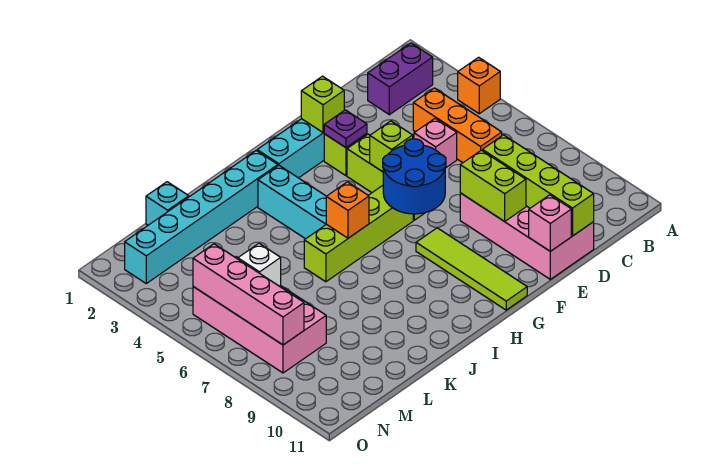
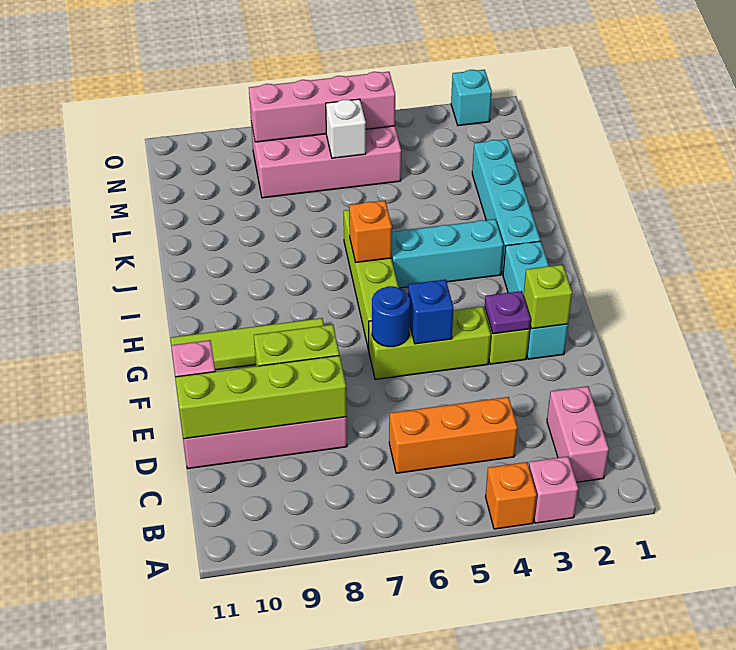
purple 1x2 brick [368,43,433,115] -> pink 1x2 brick [547,386,609,482]
pink 1x1 brick [414,119,457,168] -> pink 1x1 brick moved to [529,456,578,523]
lime 1x1 brick [370,121,413,172] -> blue 1x1 brick [408,280,454,344]
blue 2x2 round brick [383,139,446,214] -> blue 1x1 round brick [372,286,410,347]
cyan 1x6 brick [125,151,278,283] -> cyan 1x4 brick [472,139,540,274]
cyan 1x1 brick [146,182,189,225] -> cyan 1x1 brick moved to [451,70,492,126]

